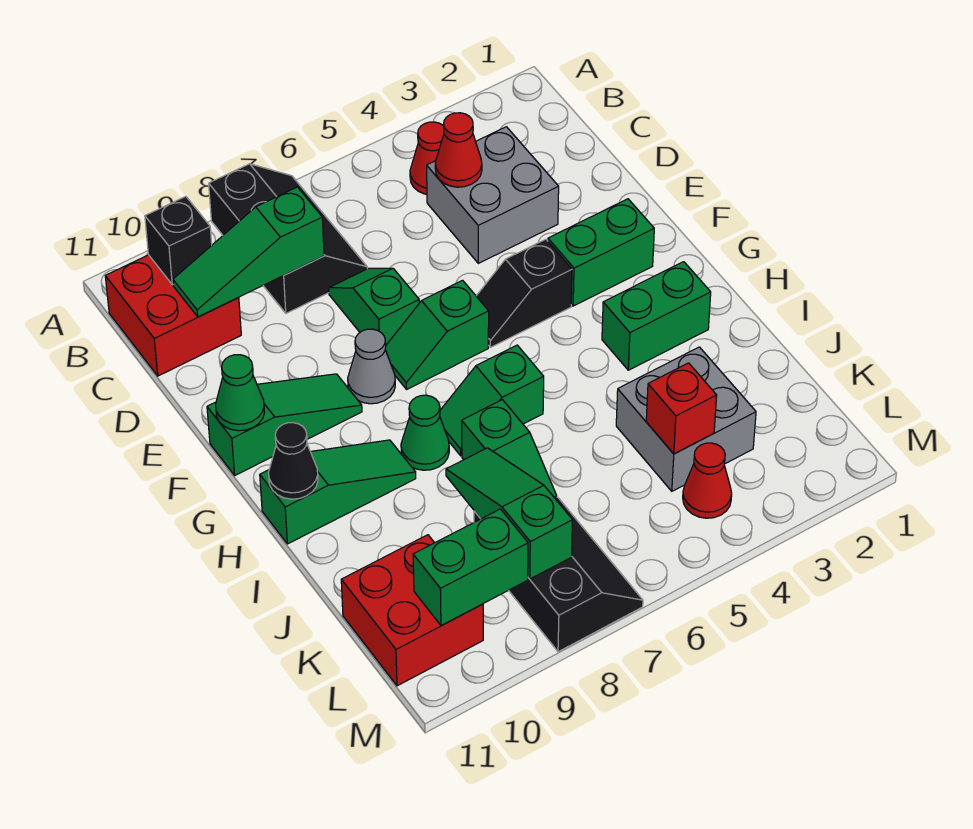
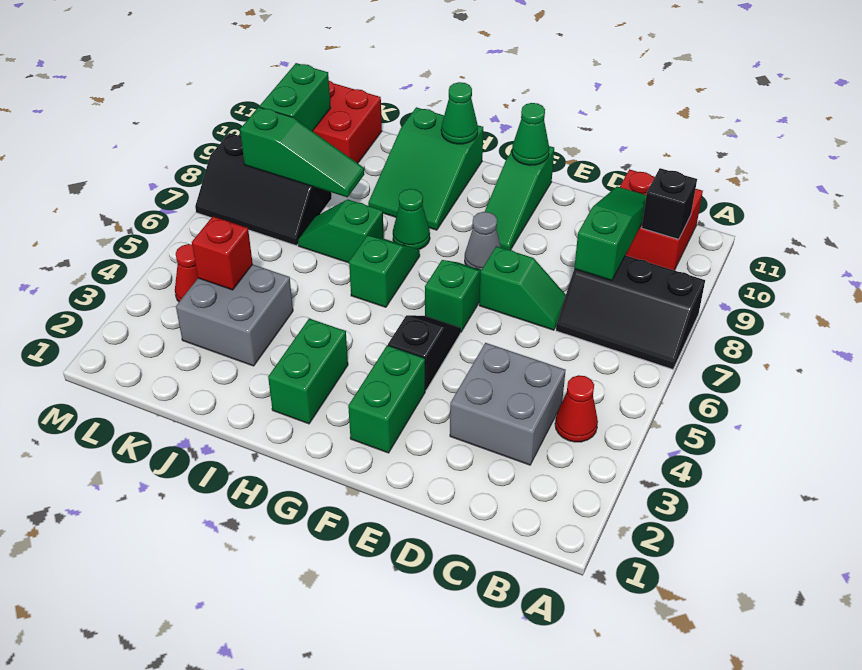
red 1x1 cone [435,113,482,187] -> none
green 1x3 slope [260,440,416,544] -> green 2x3 slope [368,107,483,230]
black 1x1 cone [269,423,318,499] -> green 1x1 cone [441,82,478,144]

